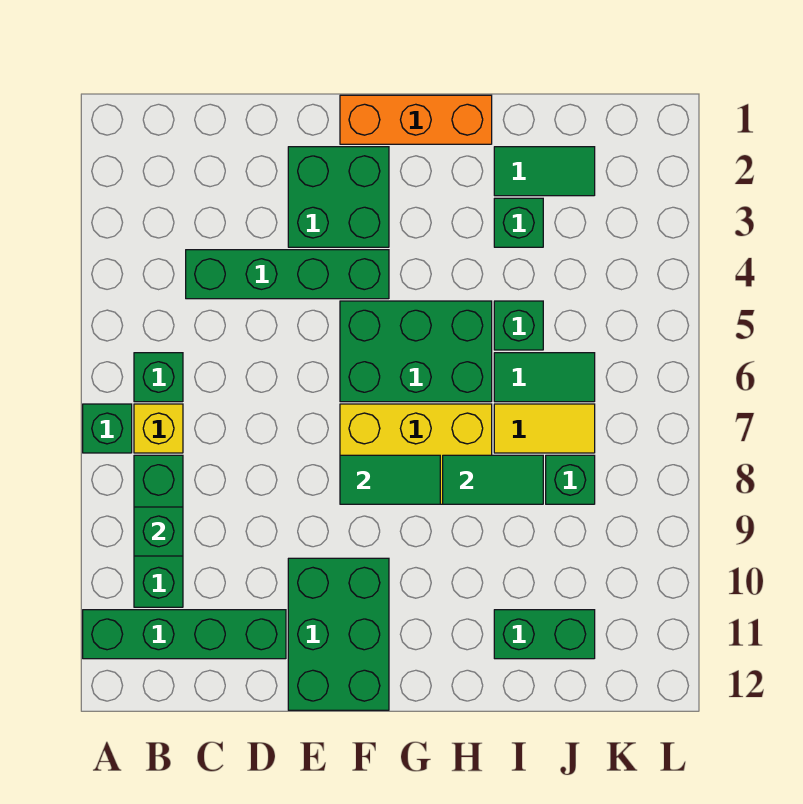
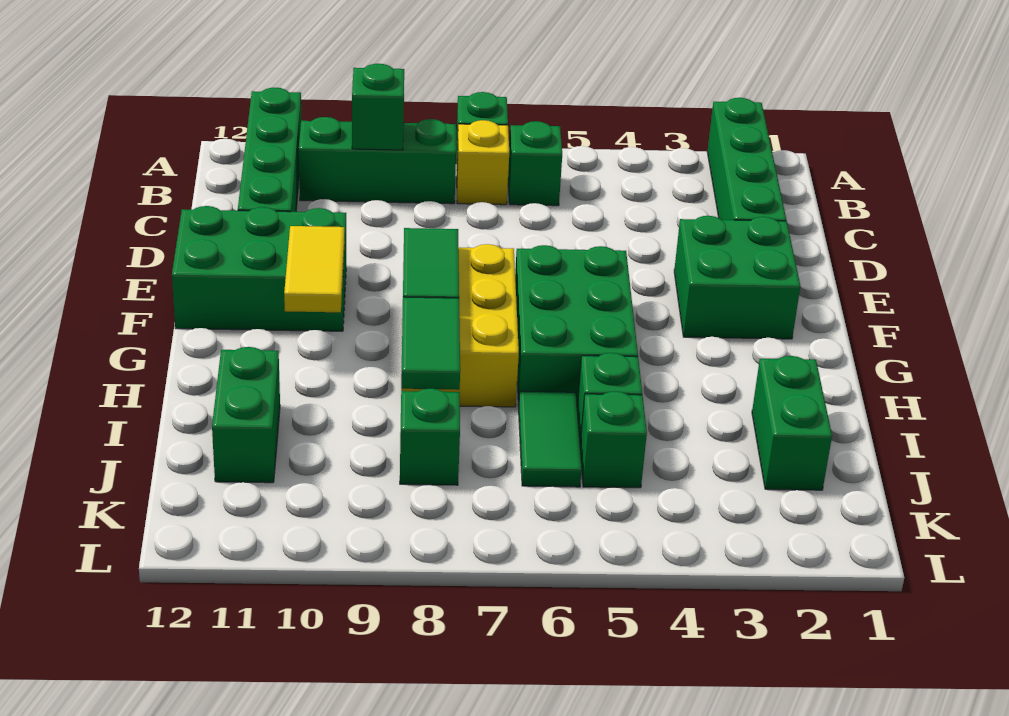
green 1x4 brick [186,250,389,299] -> green 1x4 brick moved to [707,98,786,221]
orange 1x3 brick [340,95,492,144] -> none
green 1x2 tile [494,147,595,196] -> green 1x2 brick [752,356,832,490]
green 1x1 brick [494,198,543,247] -> green 1x1 brick moved to [580,391,647,488]
yellow 1x2 tile [494,404,595,453] -> yellow 1x2 tile moved to [284,226,345,312]

